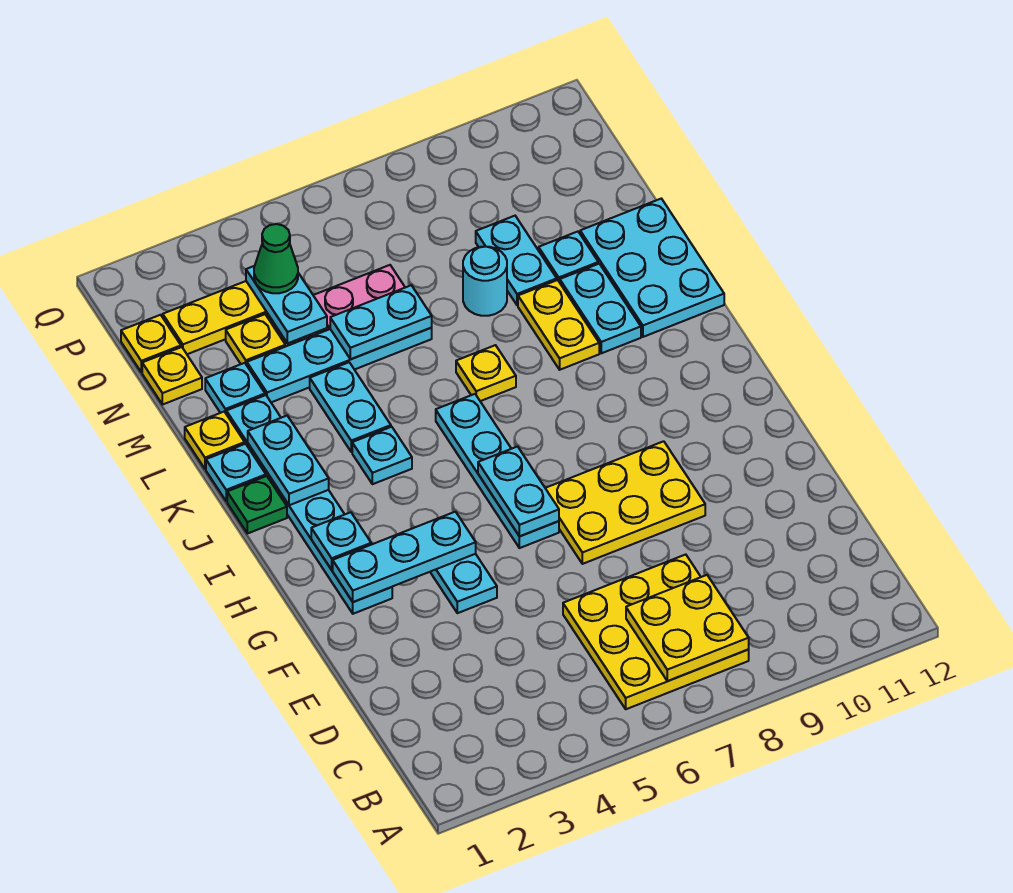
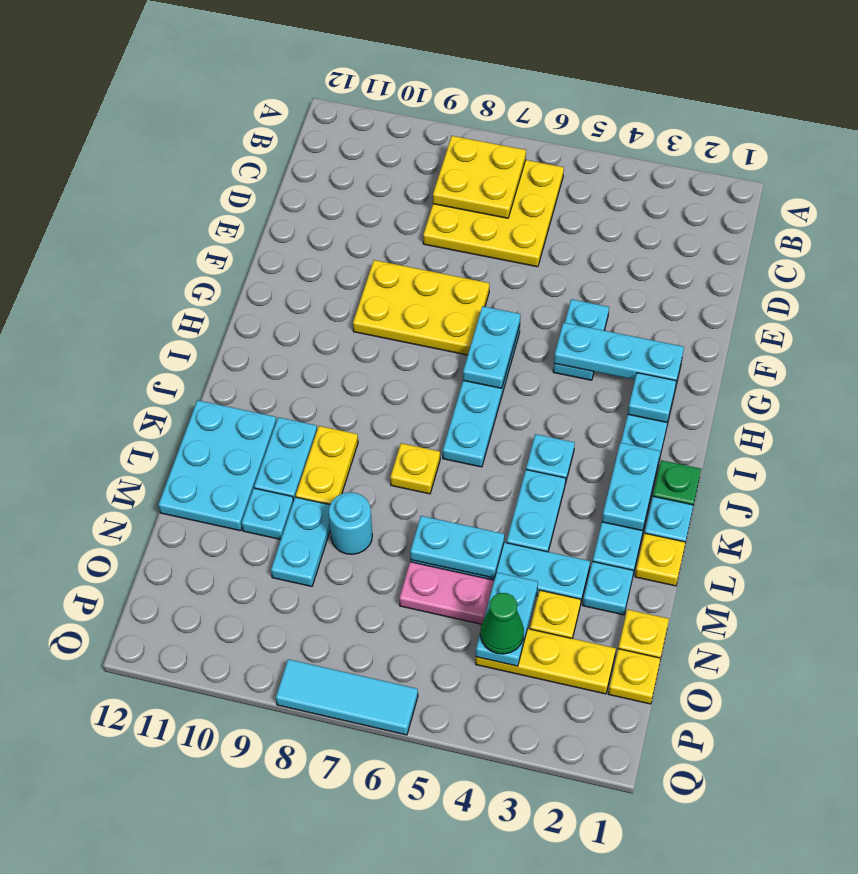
none -> cyan 1x3 tile [276,659,418,735]

